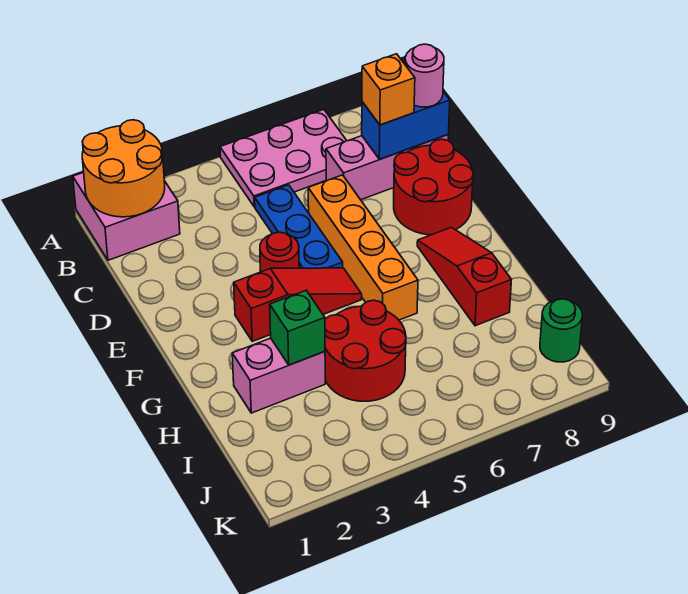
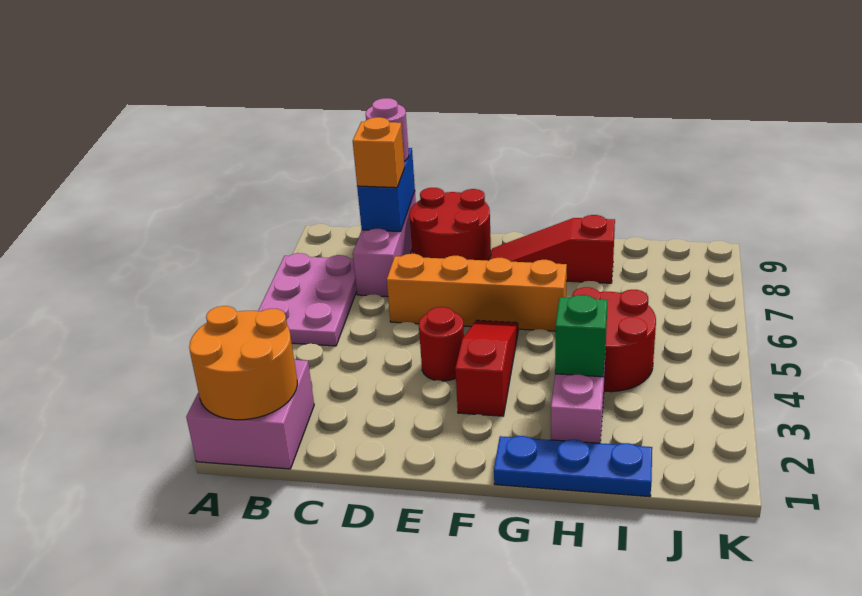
blue 1x3 plate [255,185,343,268] -> blue 1x3 plate moved to [494,436,652,497]
green 1x1 round brick [540,299,582,362] -> none

